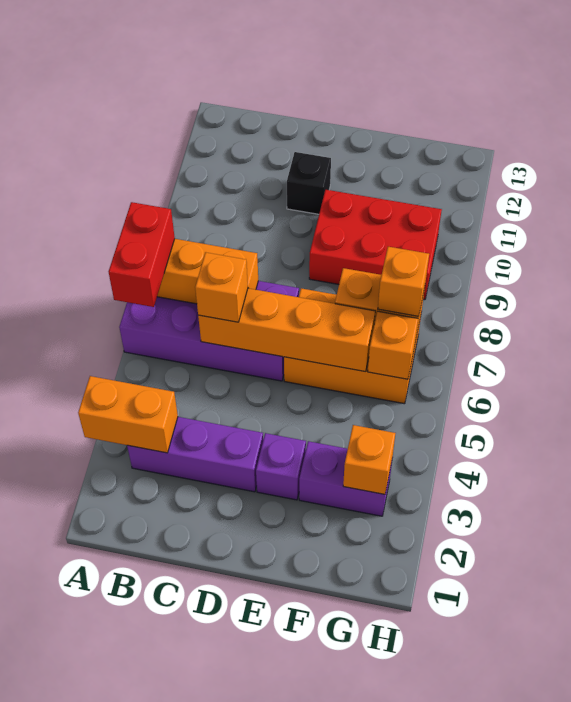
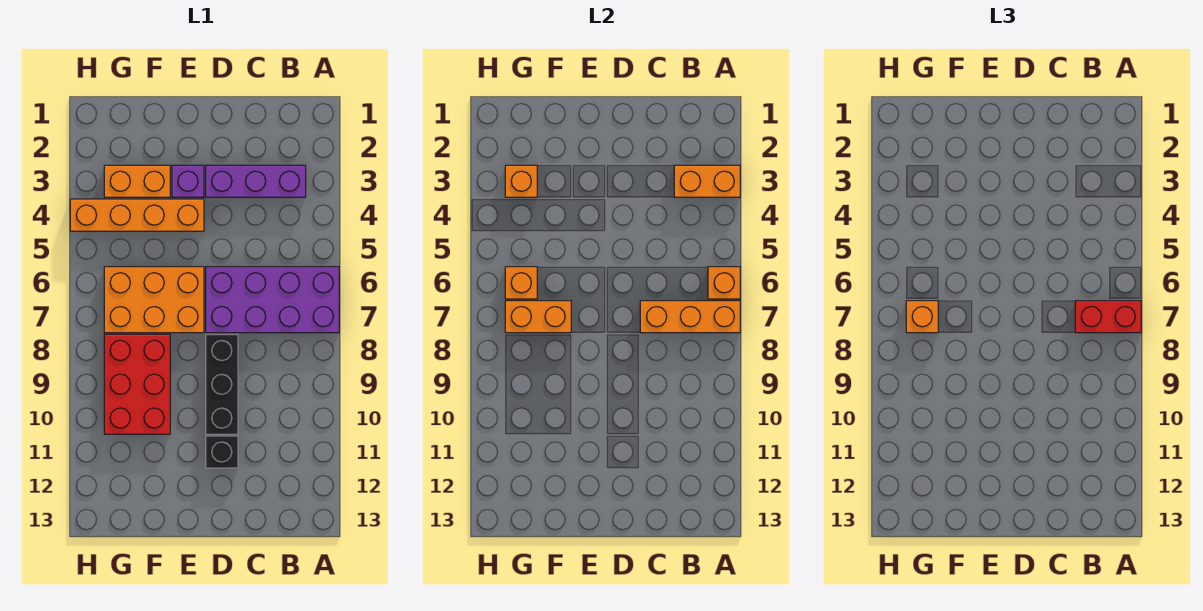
red 1x2 brick [109,202,175,307] -> red 1x2 brick turned to [1075,301,1141,333]
orange 1x4 brick [198,288,375,372] -> orange 1x4 brick moved to [70,199,204,231]
orange 1x1 brick [195,252,248,322] -> orange 1x1 brick moved to [708,267,740,299]
none -> black 1x3 brick [206,334,238,434]
red 2x3 brick [309,190,442,300] -> red 2x3 brick turned to [104,334,170,434]
purple 1x2 brick [299,441,392,516] -> orange 1x2 brick [104,165,170,197]

